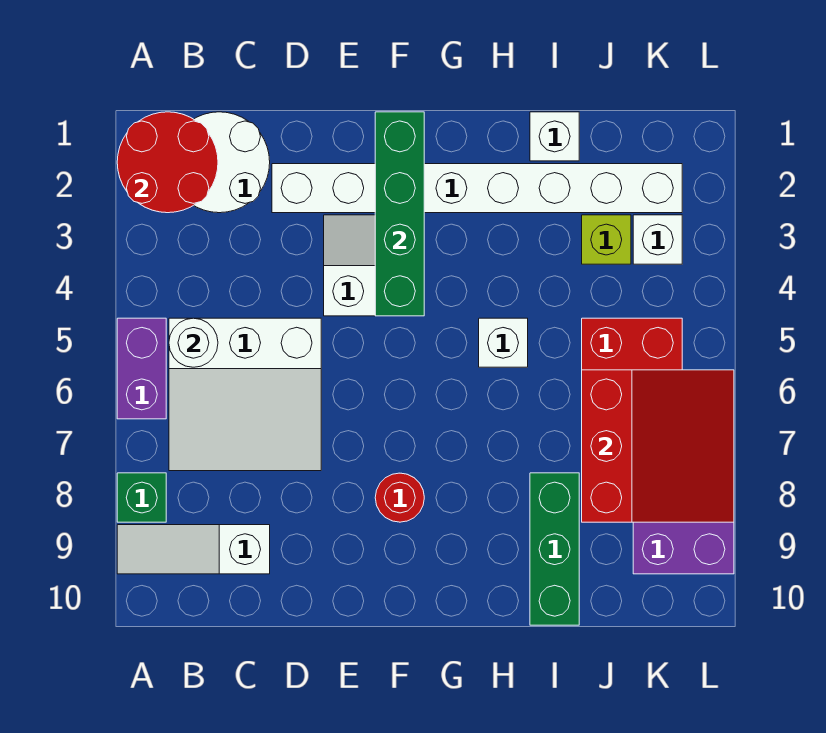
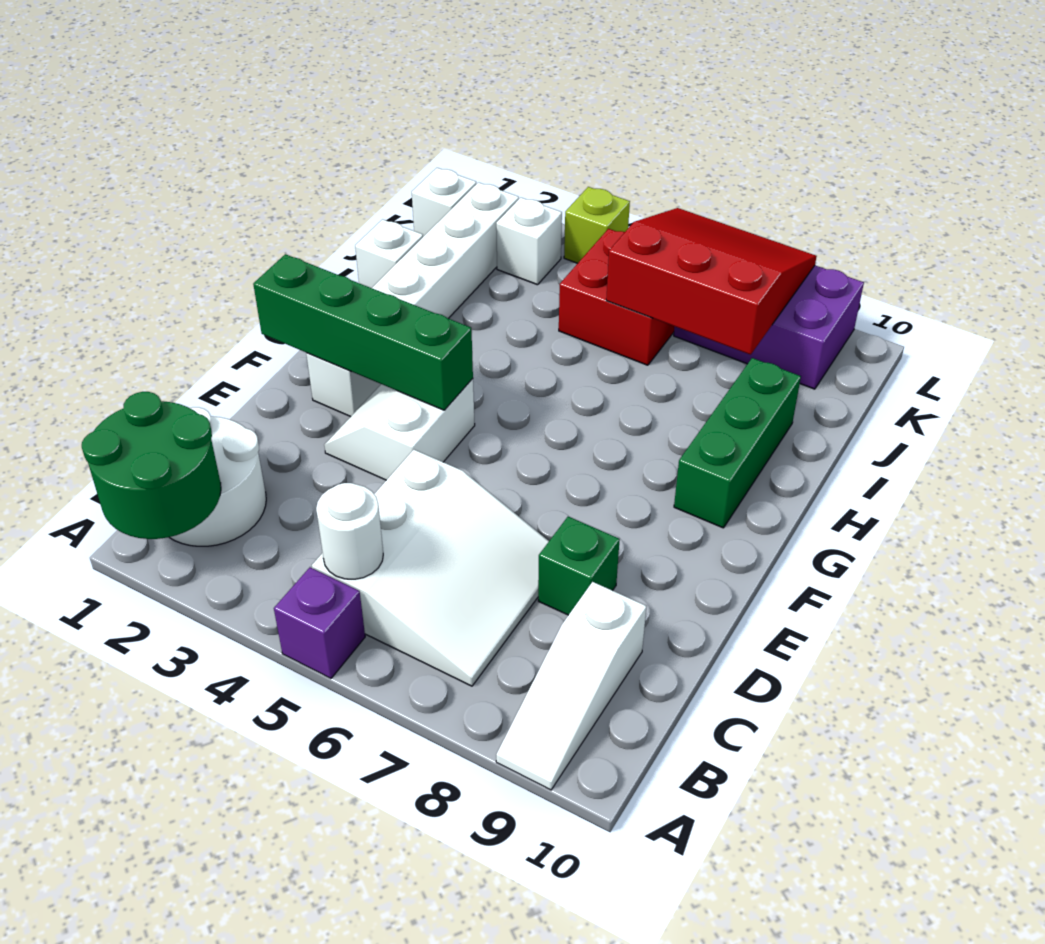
red 2x2 round brick [117,112,218,213] -> green 2x2 round brick [82,392,221,539]
purple 1x2 brick [117,318,166,419] -> purple 1x1 brick [274,567,365,678]
green 1x1 brick [117,473,166,522] -> green 1x1 brick moved to [538,517,620,615]
white 1x8 brick [272,164,682,213] -> white 1x6 brick [306,182,519,417]
red 1x1 round brick [375,473,424,522] -> none
white 1x1 brick [479,318,528,367] -> white 1x1 brick moved to [412,168,476,237]
green 1x3 brick [530,473,579,625] -> green 1x3 brick turned to [674,358,801,528]
lime 1x1 brick [582,215,631,264] -> lime 1x1 brick moved to [564,187,630,263]

